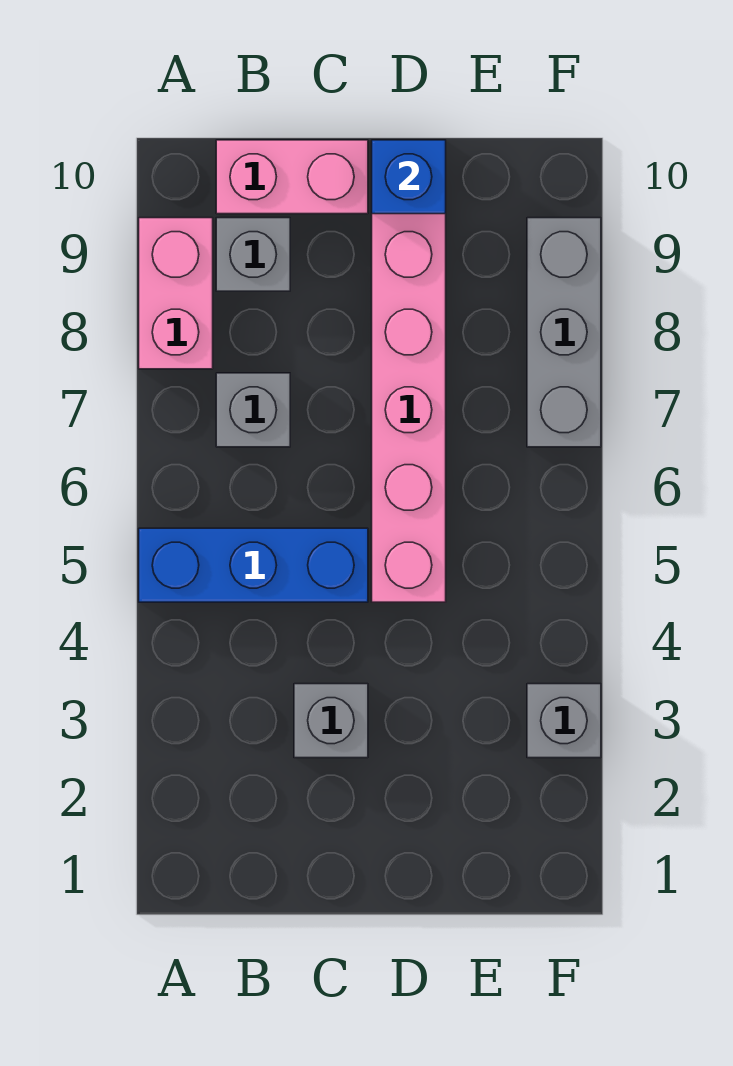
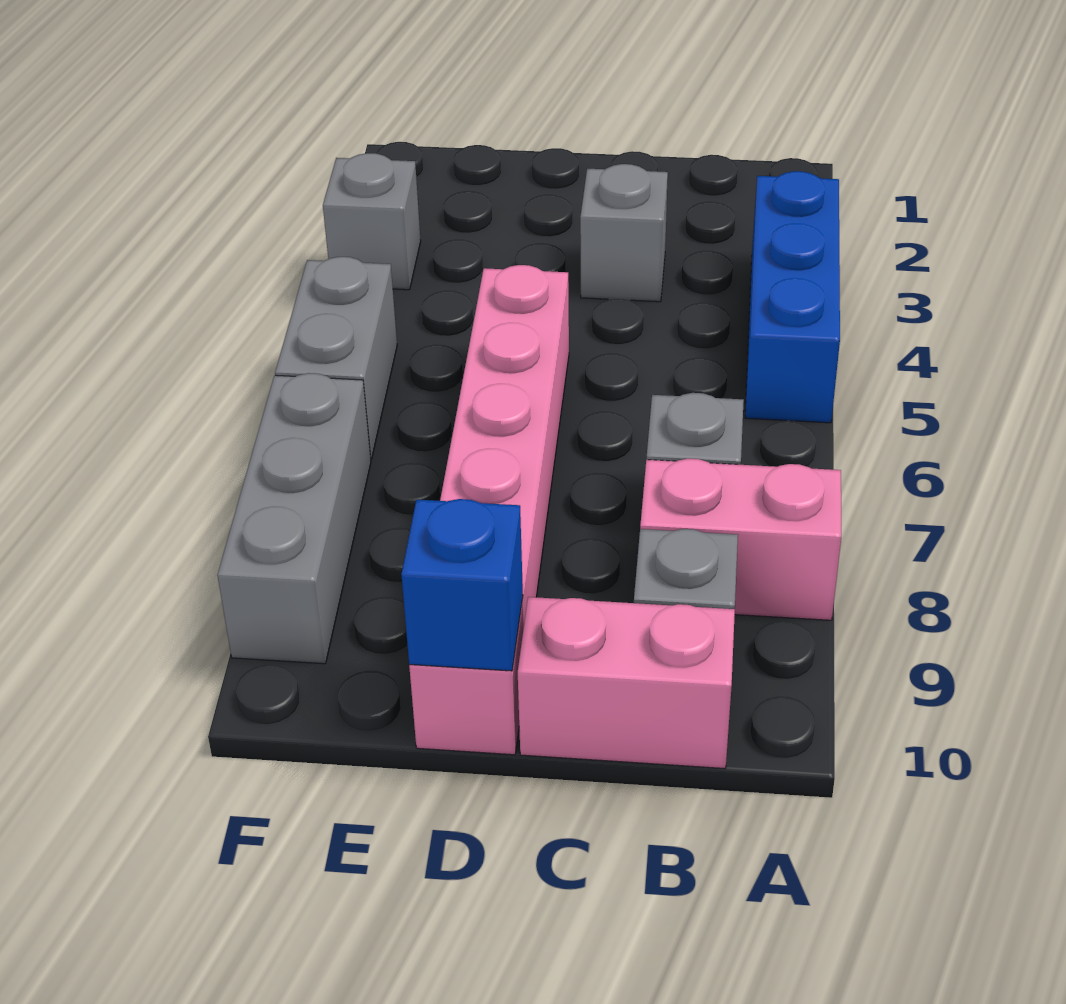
blue 1x3 brick [139,528,368,602] -> blue 1x3 brick turned to [745,171,840,423]
pink 1x2 brick [139,218,213,369] -> pink 1x2 brick turned to [640,459,841,620]
none -> grey 1x2 brick [275,257,397,459]

